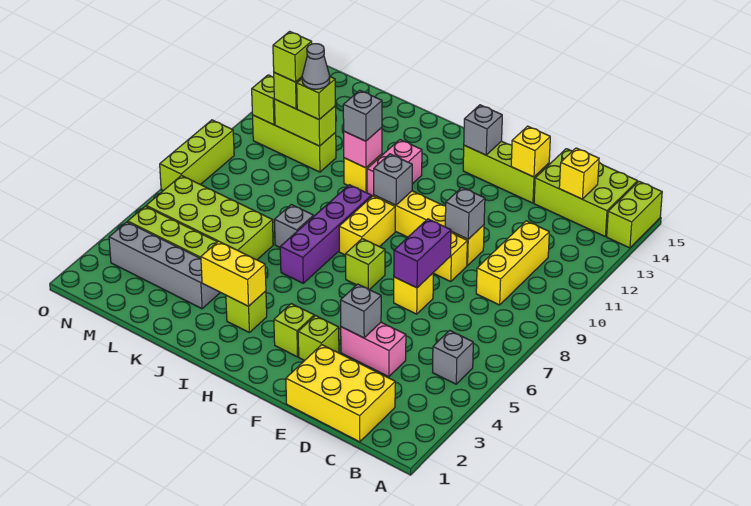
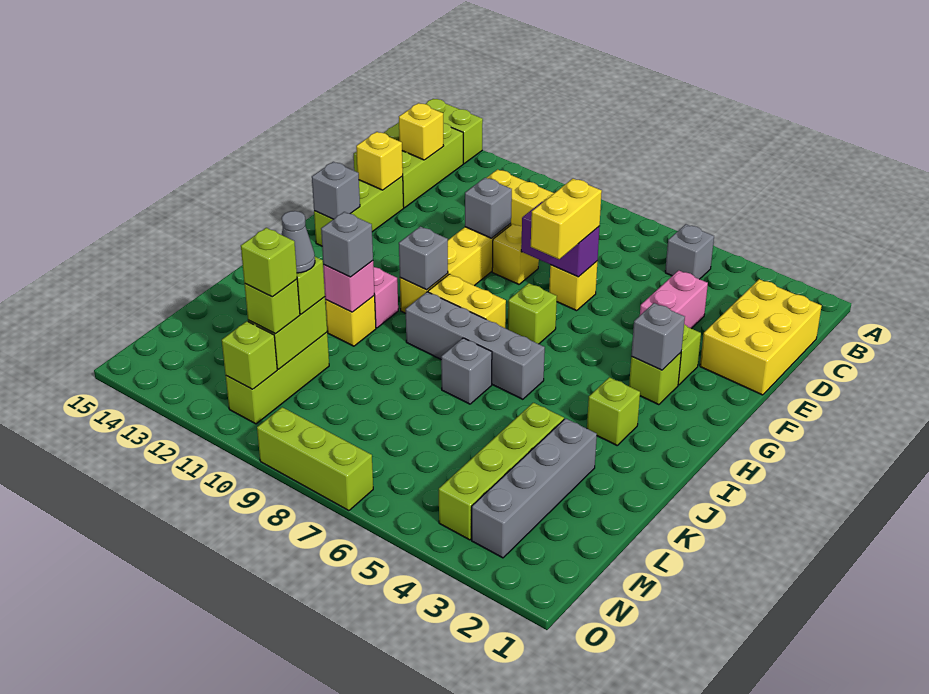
grey 1x1 brick [340,284,381,338] -> grey 1x1 brick moved to [631,303,685,370]
yellow 1x2 brick [201,241,266,306] -> yellow 1x2 brick moved to [531,179,602,259]
purple 1x4 brick [280,185,372,283] -> grey 1x4 brick [406,292,545,399]
lime 2x4 brick [146,175,273,260] -> none

